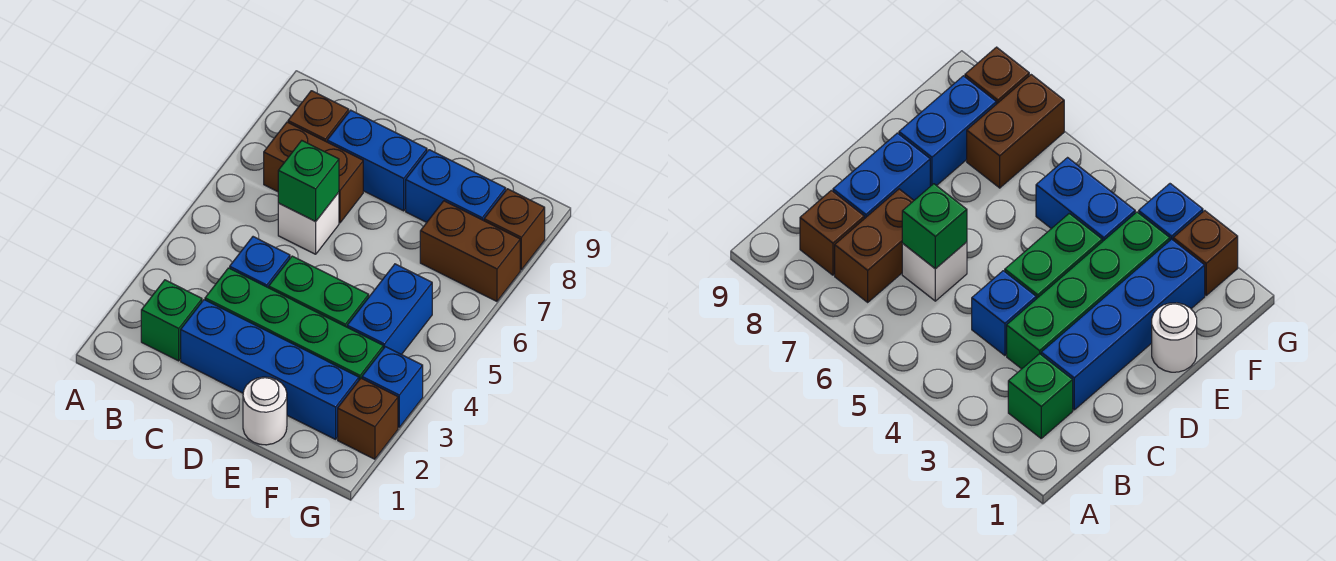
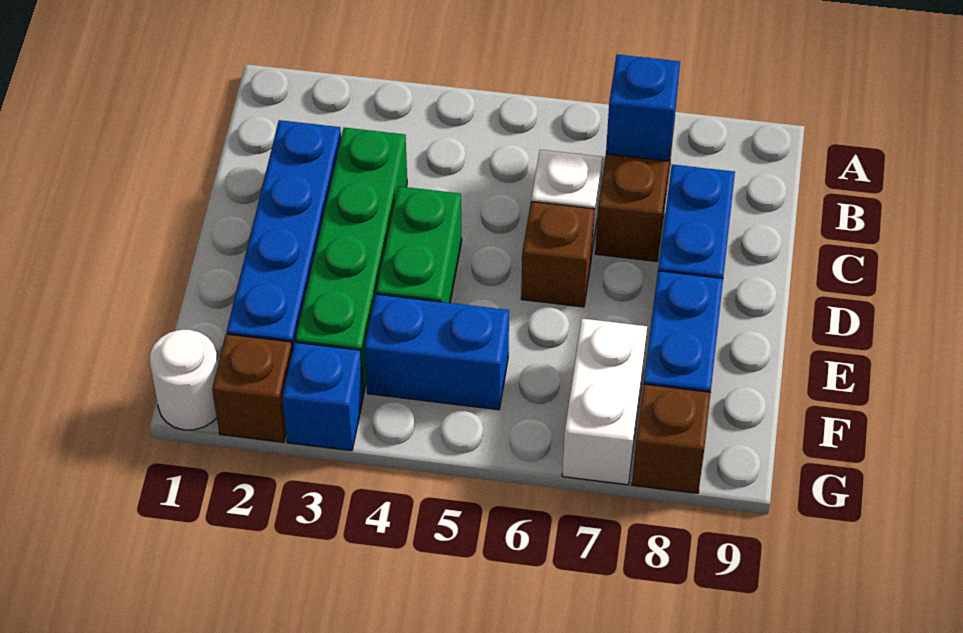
green 1x1 brick [141,280,202,361] -> none
brown 1x1 brick [288,91,349,142] -> brown 1x1 brick moved to [521,202,594,307]
blue 1x1 brick [230,237,290,288] -> blue 1x1 brick moved to [606,55,680,161]
green 1x1 brick [278,141,339,222] -> none
white 1x1 round brick [243,377,287,445] -> white 1x1 round brick moved to [149,330,218,430]
brown 1x2 brick [420,201,520,301] -> white 1x2 brick [562,319,647,485]

